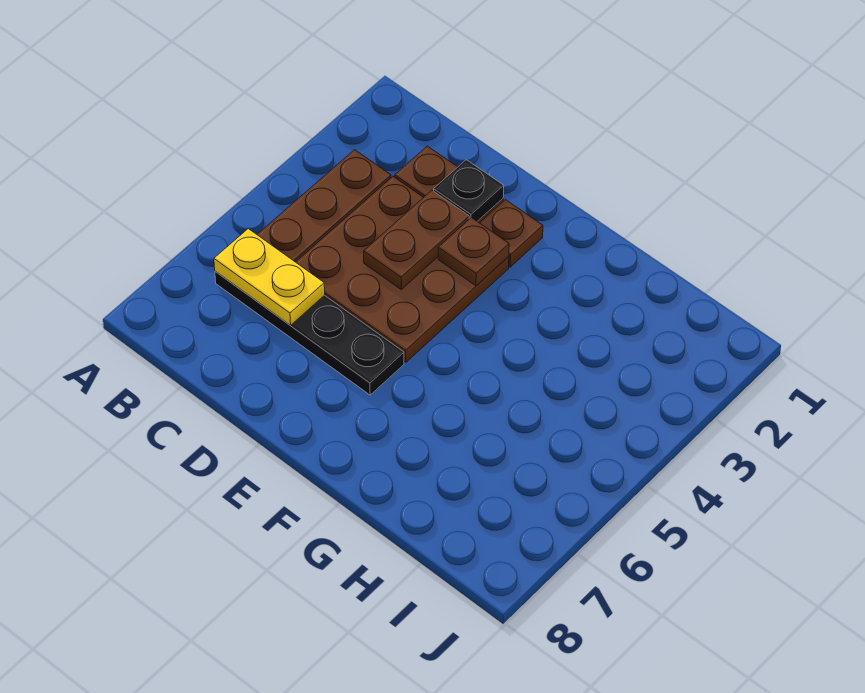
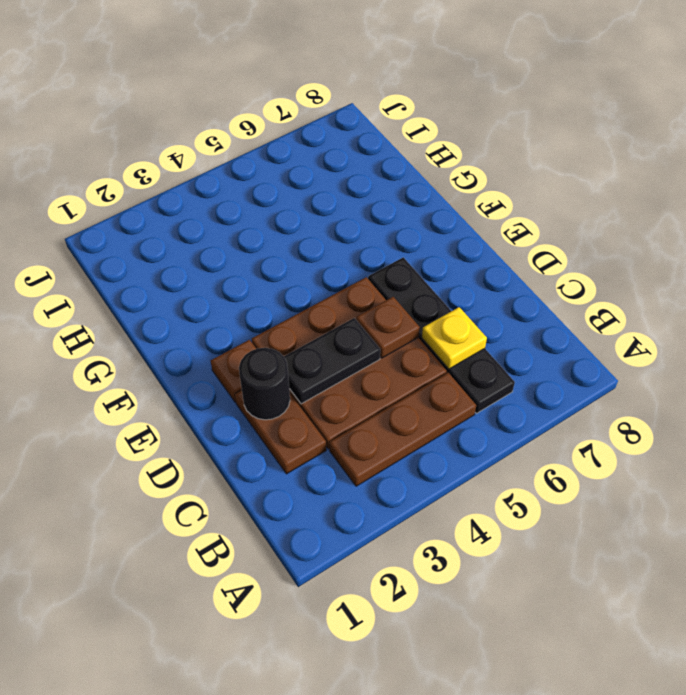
yellow 1x2 plate [214,229,325,325] -> yellow 1x1 plate [422,307,487,369]
black 1x1 plate [434,160,504,221] -> black 1x1 round brick [239,348,290,420]
brown 1x2 plate [364,190,469,289] -> black 1x2 plate [284,318,380,404]
brown 1x1 plate [438,218,509,286] -> brown 1x1 plate moved to [356,297,420,358]

